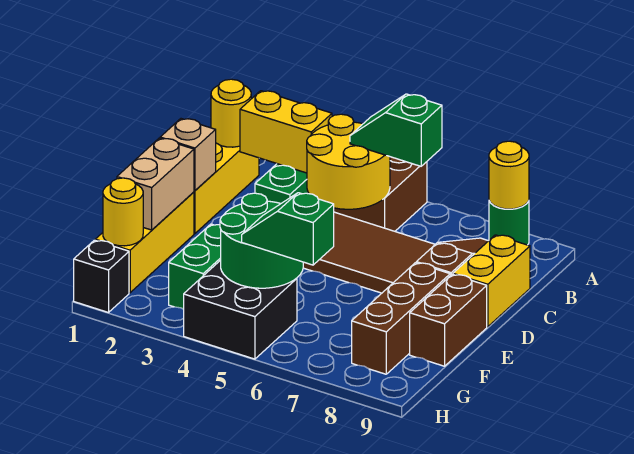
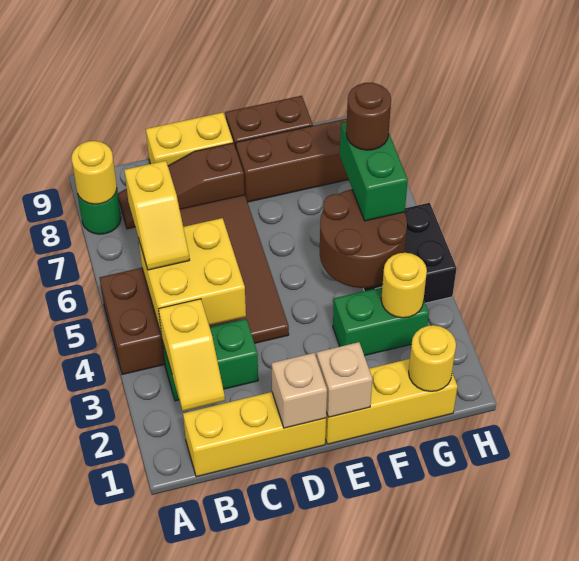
yellow 1x1 round brick [211,79,251,147] -> yellow 1x1 round brick moved to [381,253,427,318]
yellow 1x2 brick [240,91,332,173] -> yellow 1x2 slope [159,299,225,411]
yellow 2x2 round brick [307,114,390,209] -> yellow 2x2 brick [138,218,246,336]
green 1x2 slope [350,94,442,166] -> yellow 1x2 slope [124,161,190,270]
tan 1x2 brick [117,138,194,230] -> tan 1x1 brick [317,342,372,417]
green 2x2 round brick [220,193,303,288] -> brown 2x2 round brick [320,189,407,288]
green 1x2 slope [242,193,334,265] -> green 1x2 brick [340,122,408,221]
none -> brown 1x1 round brick [346,83,391,150]
black 1x1 brick [74,240,129,313] -> none

